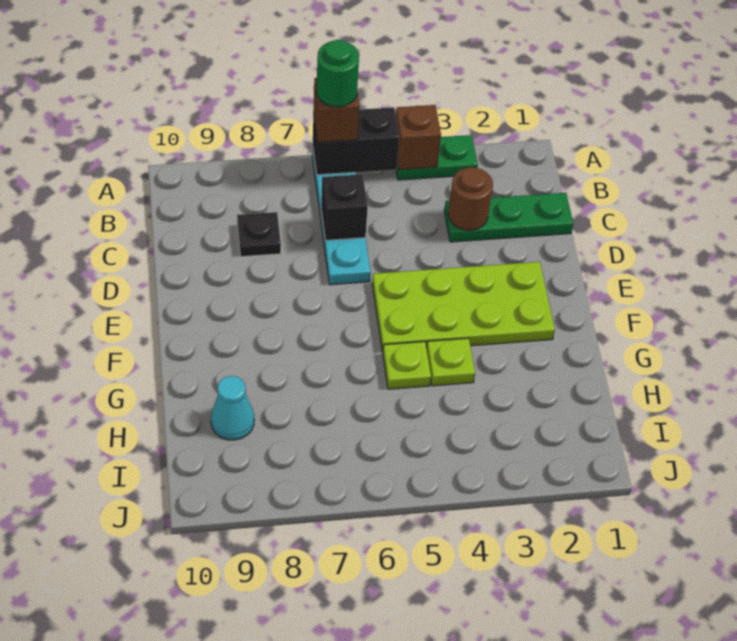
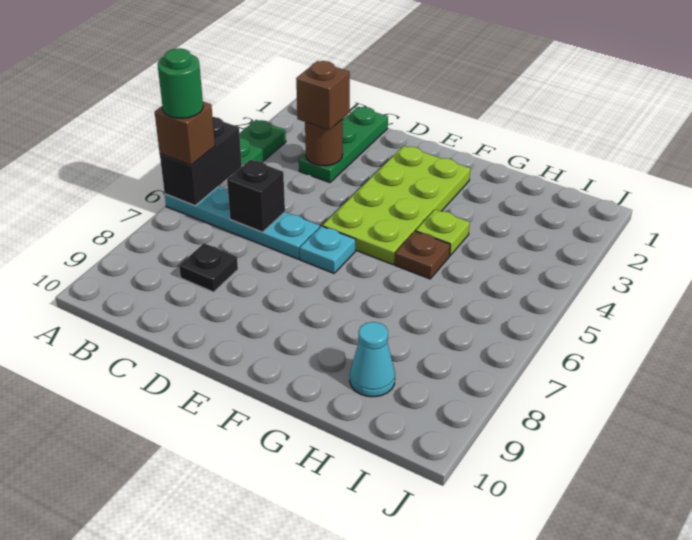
brown 1x1 brick [396,105,441,170] -> brown 1x1 brick moved to [296,61,350,130]
none -> cyan 1x1 plate [300,226,356,273]
lime 1x1 plate [383,342,431,389] -> brown 1x1 plate [395,231,450,279]

